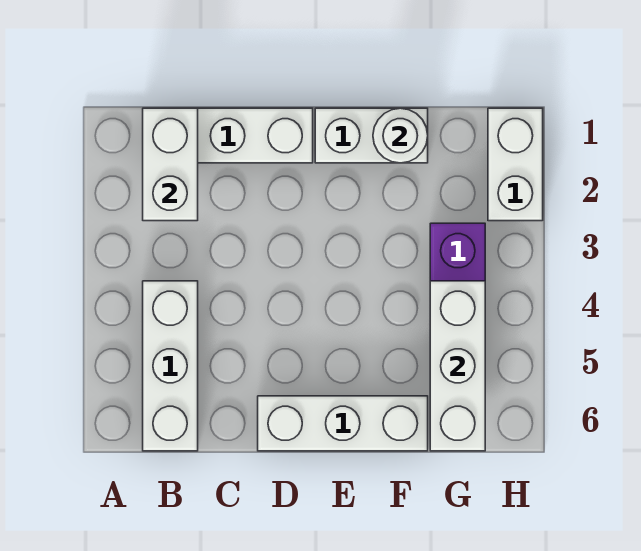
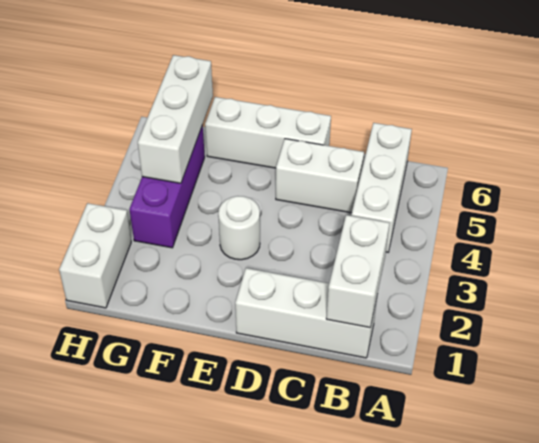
white 1x2 brick [315,108,428,163] -> white 1x2 brick moved to [276,139,364,213]
white 1x1 round brick [373,108,428,163] -> white 1x1 round brick moved to [218,196,260,260]

